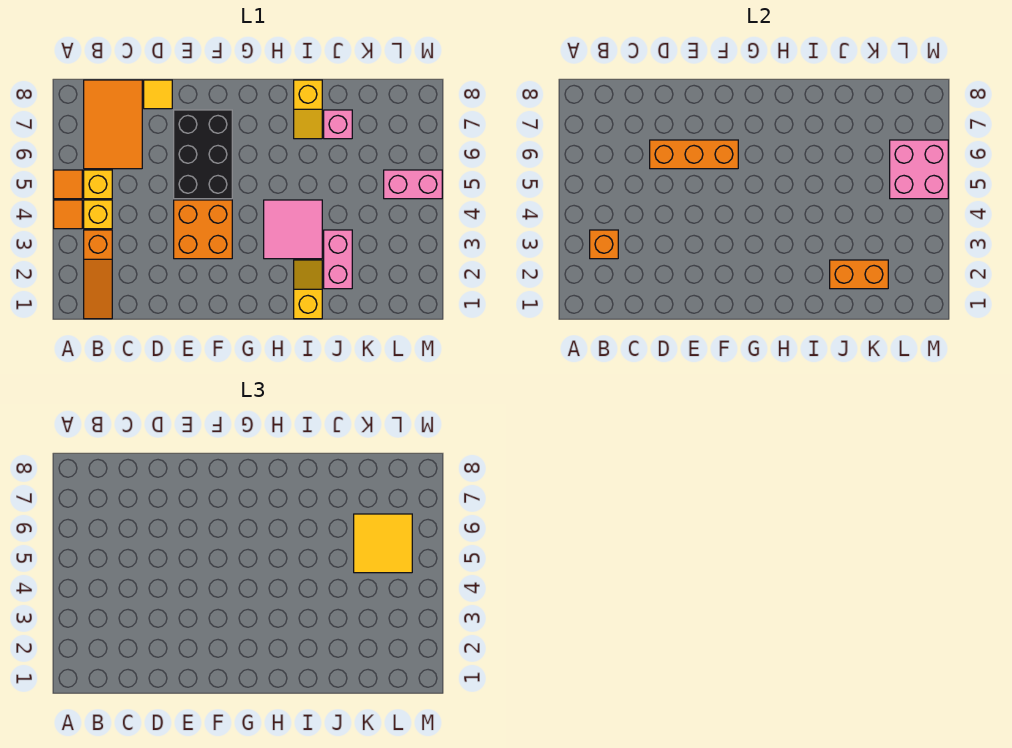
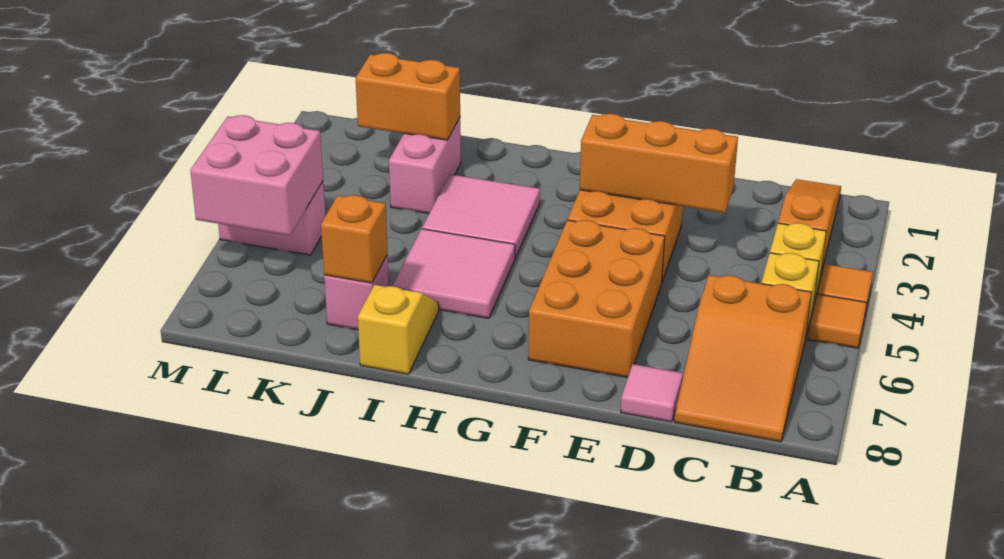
orange 1x1 brick [590,230,618,259] -> orange 1x1 brick moved to [321,195,388,283]
orange 2x3 tile [84,80,142,169] -> orange 2x3 slope [674,275,811,442]
orange 1x3 brick [650,140,738,169] -> orange 1x3 brick moved to [580,114,738,213]
yellow 1x1 tile [144,80,172,109] -> pink 1x1 tile [621,364,683,422]
black 2x3 brick [174,110,232,199] -> orange 2x3 brick [528,220,665,378]
none -> pink 2x2 tile [392,229,515,318]
yellow 1x2 slope [294,260,322,319] -> none
yellow 2x2 tile [354,514,412,573] -> none

